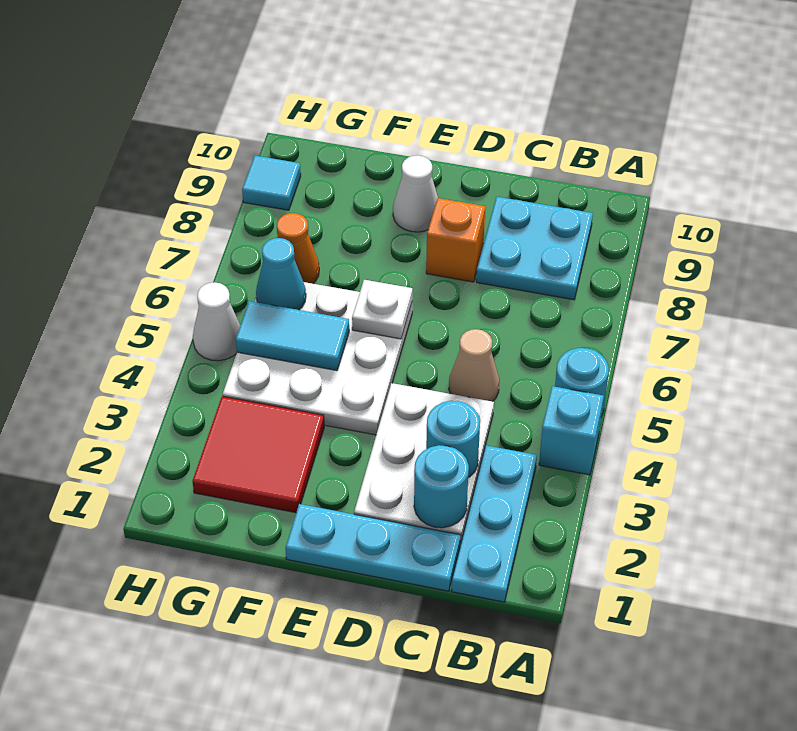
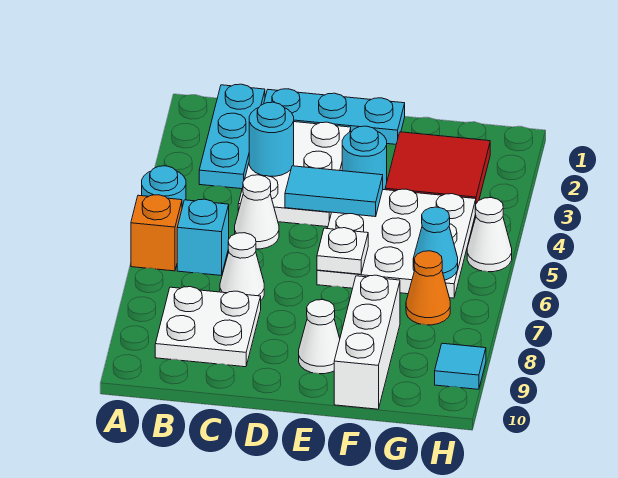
cyan 1x1 brick [539,386,604,475] -> cyan 1x1 brick moved to [177,199,229,275]
cyan 2x2 plate [476,197,593,300] -> white 2x2 plate [155,287,261,367]
cyan 1x1 round brick [414,445,469,528] -> cyan 1x1 round brick moved to [342,126,387,190]
tan 1x1 cone [449,329,499,402] -> white 1x1 cone [235,175,279,249]
none -> white 1x1 cone [220,233,264,300]
orange 1x1 brick [426,198,485,282] -> orange 1x1 brick moved to [131,195,182,271]
cyan 1x2 tile [236,301,349,371] -> cyan 1x2 tile moved to [285,166,383,217]
none -> white 1x3 brick [334,275,400,409]

